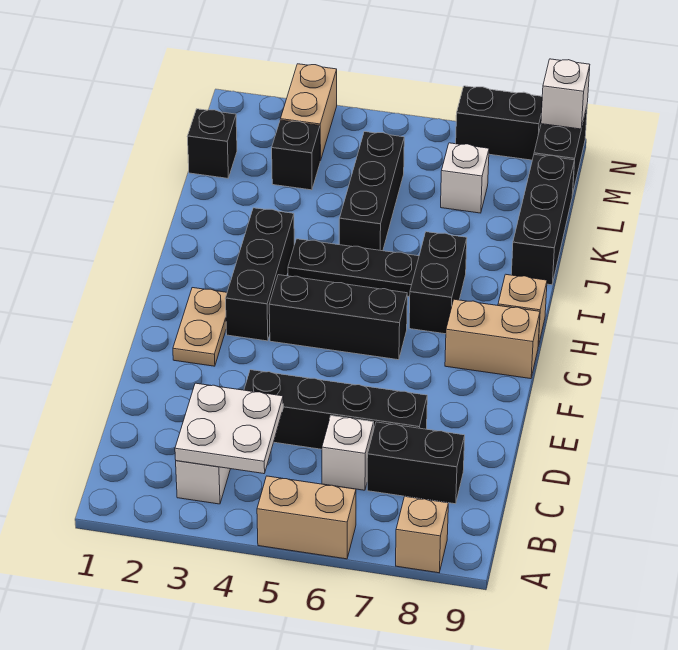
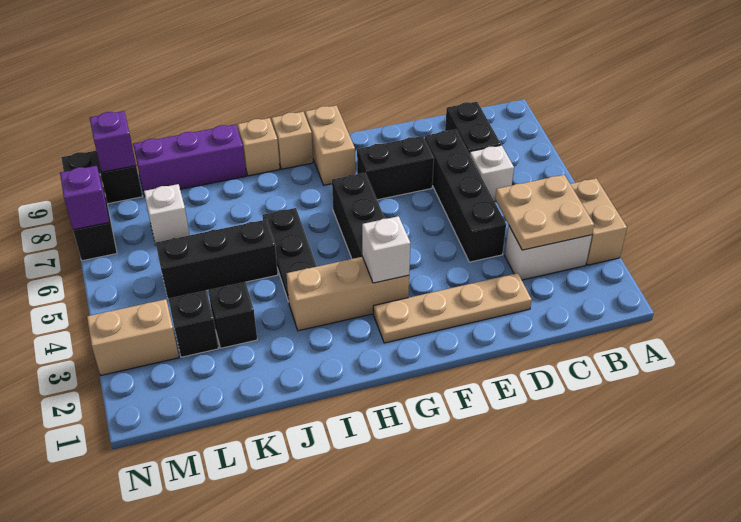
tan 1x2 brick [257,476,356,559] -> tan 1x2 brick moved to [570,178,627,265]
tan 1x1 brick [396,496,448,573] -> tan 1x1 brick moved to [238,118,280,176]
white 2x2 plate [175,383,283,474] -> tan 2x2 plate [495,175,594,250]
tan 1x2 plate [173,288,227,366] -> tan 1x4 plate [373,273,532,343]
black 1x3 brick [225,208,294,341] -> tan 1x3 brick [286,257,409,331]
black 1x2 brick [409,232,467,334] -> black 1x2 brick moved to [357,136,434,200]
black 1x3 brick [511,154,574,285] -> purple 1x3 brick [133,124,246,196]
black 1x1 brick [187,109,237,178] -> black 1x1 brick moved to [208,282,257,348]
none -> purple 1x1 brick [90,111,136,172]
none -> purple 1x1 brick [60,166,109,230]
white 1x1 brick [541,59,590,129] -> white 1x1 brick moved to [362,216,410,283]

